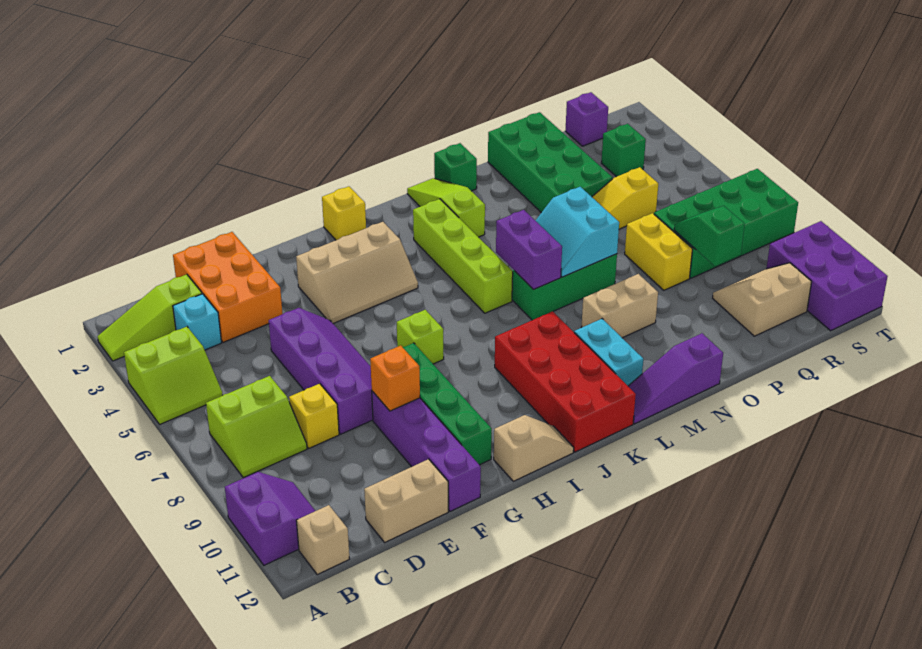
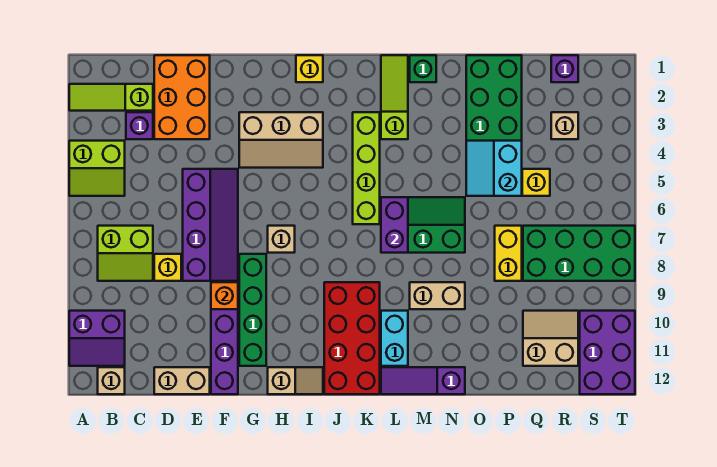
purple 2x2 slope [225,472,315,565] -> purple 2x2 slope turned to [69,311,125,366]
cyan 1x1 brick [173,294,221,350] -> purple 1x1 brick [126,112,153,139]
lime 1x1 brick [397,310,444,364] -> tan 1x1 brick [268,226,295,253]
cyan 2x2 slope [535,187,619,277] -> cyan 2x2 slope moved to [466,141,522,196]
green 1x2 slope [674,206,745,266] -> none
green 1x1 brick [601,124,646,177] -> tan 1x1 brick [551,112,578,139]

